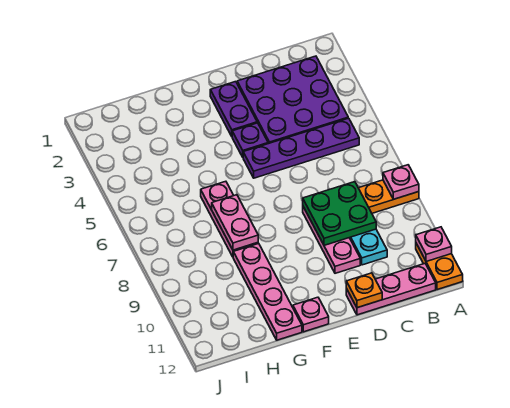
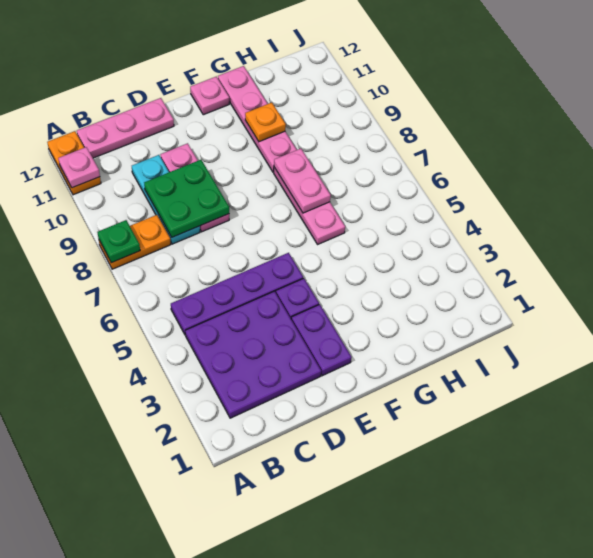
pink 1x1 plate [383,165,419,199] -> green 1x1 plate [98,220,140,263]
orange 1x1 plate [346,273,382,308] -> orange 1x1 plate moved to [245,103,286,142]

